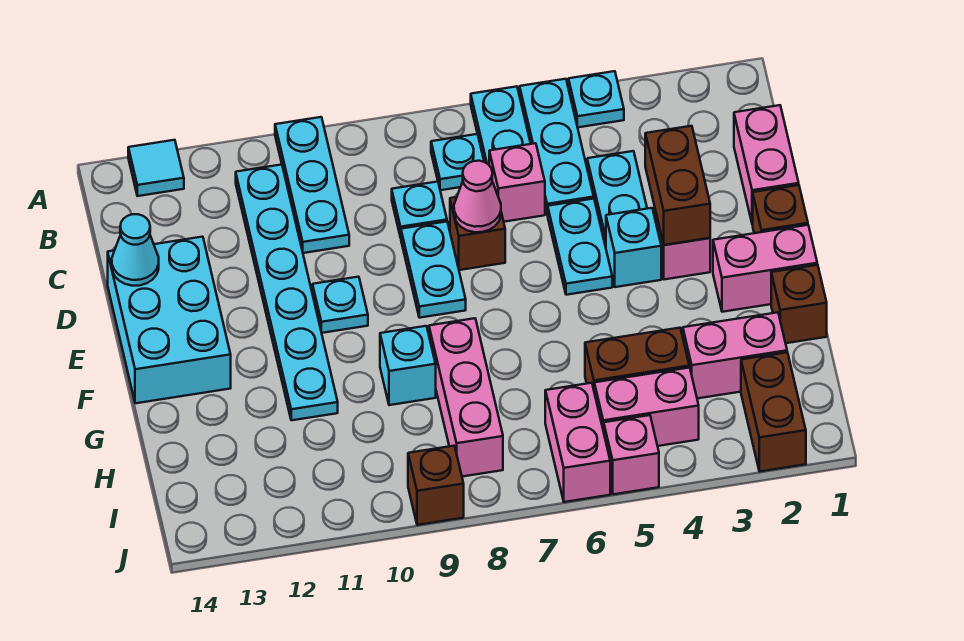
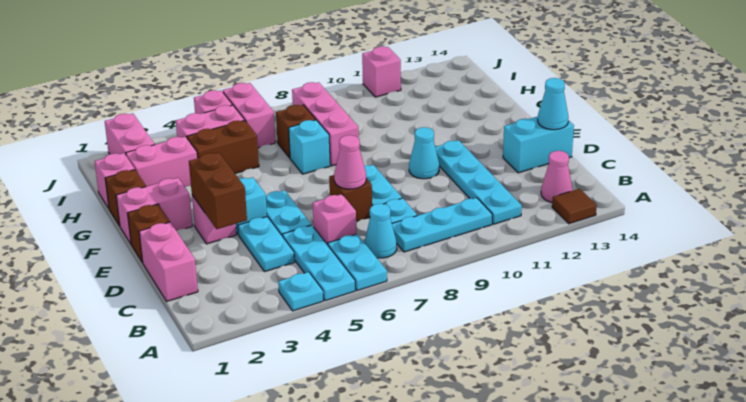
cyan 1x3 plate [275,117,349,253] -> cyan 1x3 plate turned to [392,198,492,252]
cyan 1x1 tile [128,140,184,196] -> brown 1x1 tile [552,189,597,224]
cyan 1x1 plate [431,134,484,190] -> cyan 1x1 cone [364,204,397,258]
cyan 1x6 plate [236,165,338,420] -> cyan 1x4 plate [435,140,522,224]
none -> pink 1x1 cone [541,151,573,202]
cyan 2x3 brick [108,237,231,403] -> cyan 1x2 brick [503,117,574,173]
cyan 1x1 plate [312,277,368,333] -> cyan 1x1 cone [409,127,439,179]
cyan 1x1 brick [380,326,436,405] -> cyan 1x1 brick moved to [289,120,330,174]
none -> pink 1x1 brick [95,153,135,208]
brown 1x2 brick [741,352,806,471] -> pink 1x2 brick [105,114,155,155]
brown 1x1 brick [408,446,464,525] -> brown 1x1 brick moved to [276,105,316,158]
none -> pink 1x1 brick [362,47,401,97]

